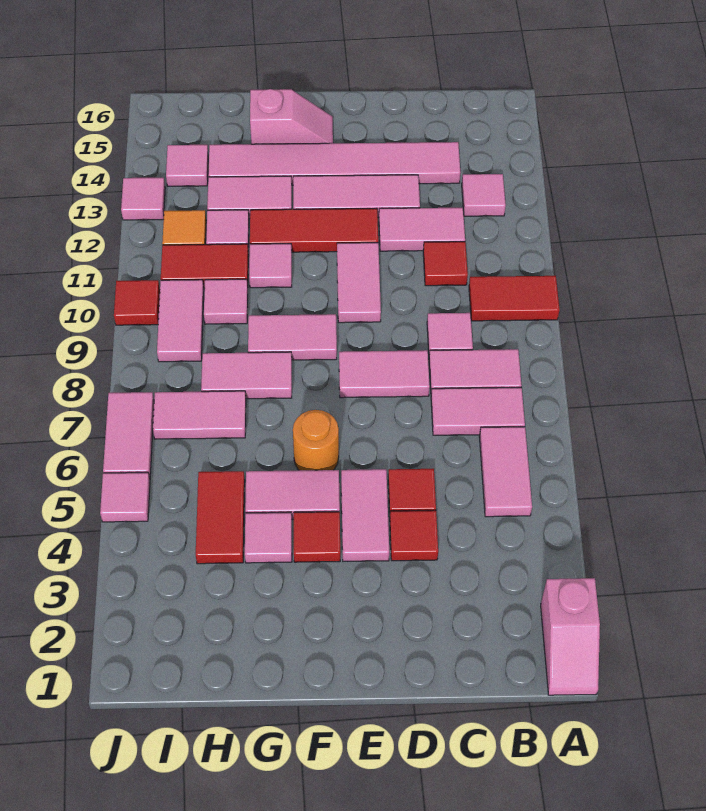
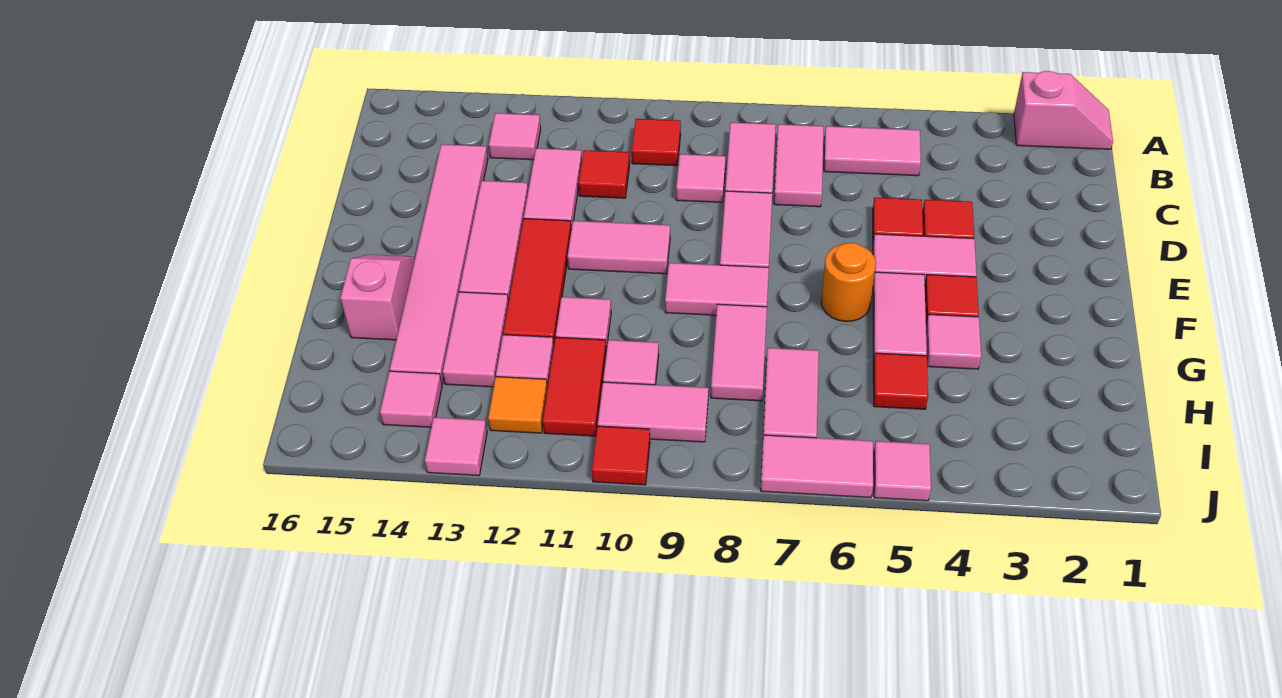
red 1x2 tile [469,276,559,321] -> red 1x1 tile [632,119,681,166]
pink 1x2 tile [248,314,337,360] -> pink 1x2 tile turned to [665,263,769,315]
red 1x2 tile [196,471,245,564] -> red 1x1 tile [873,353,928,409]

